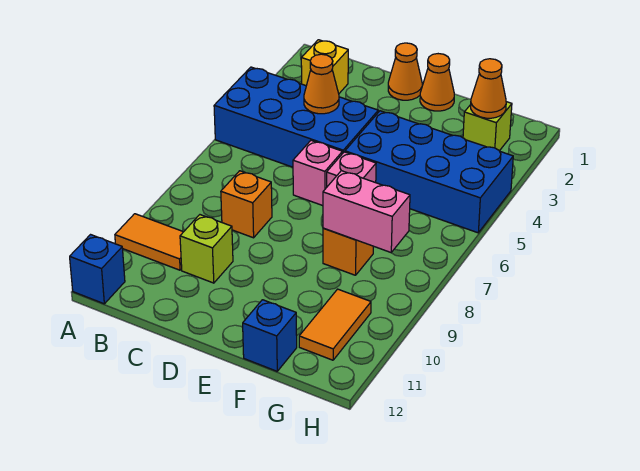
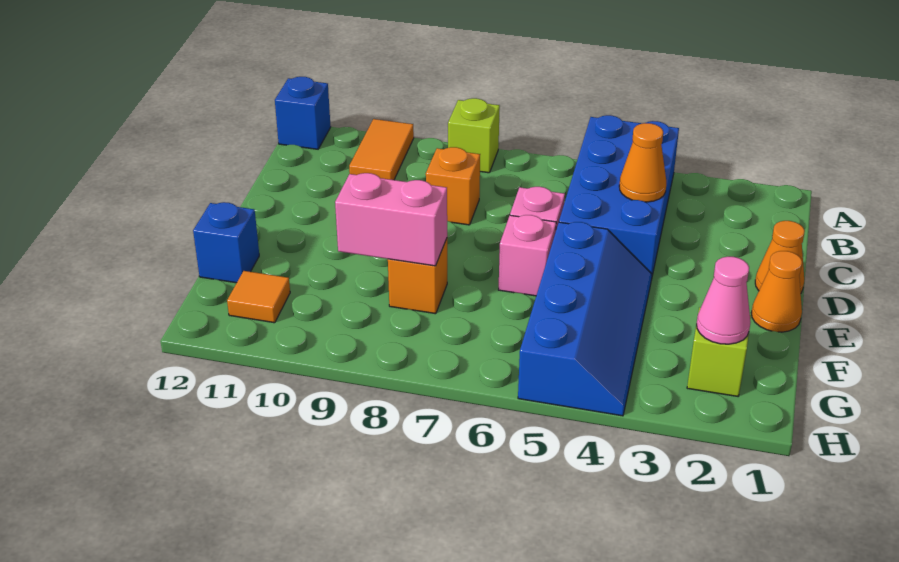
yellow 1x1 brick [301,40,348,93] -> none
lime 1x1 brick [180,215,233,283] -> lime 1x1 brick moved to [448,98,500,173]
blue 2x4 brick [345,111,513,233] -> blue 2x4 slope [518,222,652,416]
pink 1x2 brick [323,171,410,252] -> pink 1x2 brick turned to [335,173,447,266]
orange 1x1 cone [471,59,506,118] -> pink 1x1 cone [697,257,751,344]
orange 1x2 tile [299,289,371,360] -> orange 1x1 tile [227,271,290,323]

